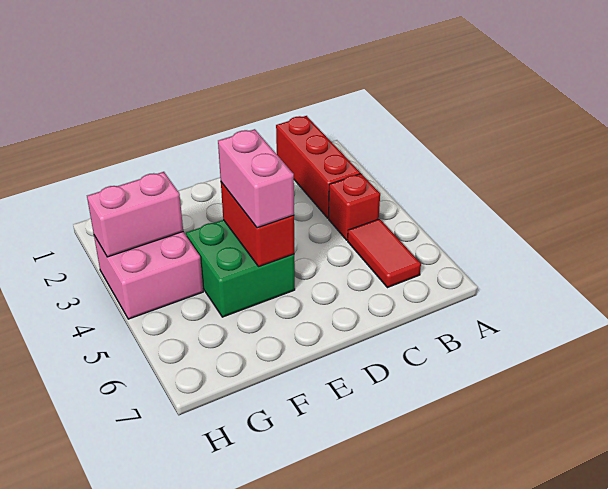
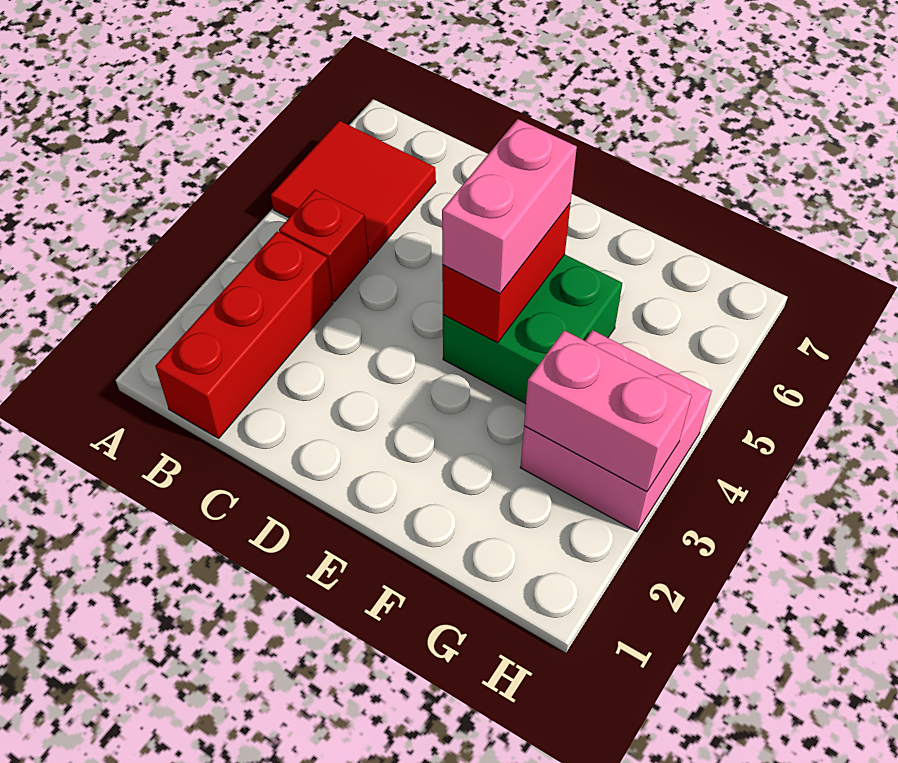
red 1x2 tile [348,219,421,288] -> red 2x2 tile [271,121,436,260]

